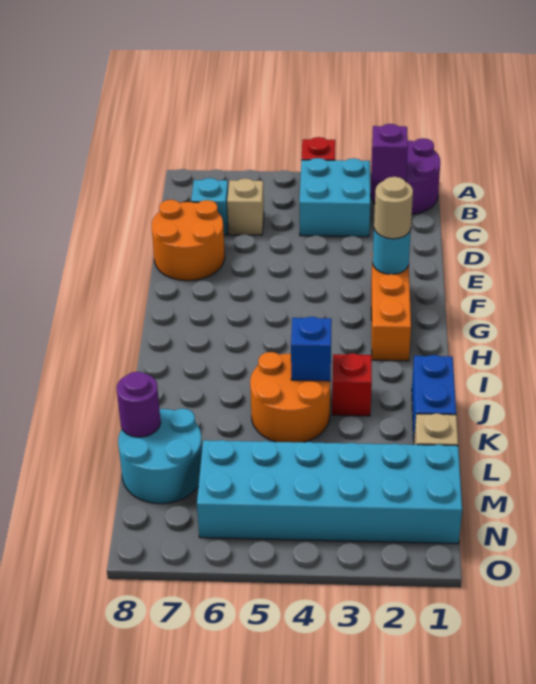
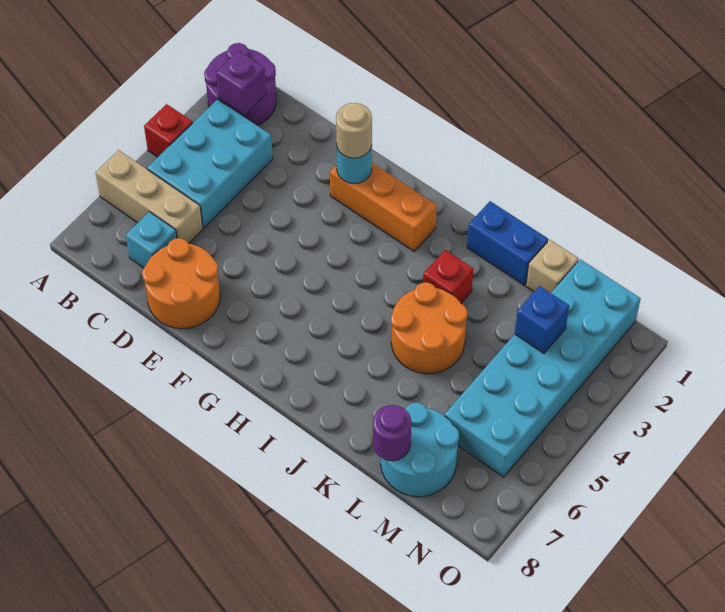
cyan 2x2 brick [300,158,370,237] -> cyan 2x3 brick [147,99,273,228]
tan 1x1 brick [227,178,264,235] -> tan 1x3 brick [96,150,203,244]
blue 1x1 brick [291,317,332,381] -> blue 1x1 brick moved to [515,286,569,353]

